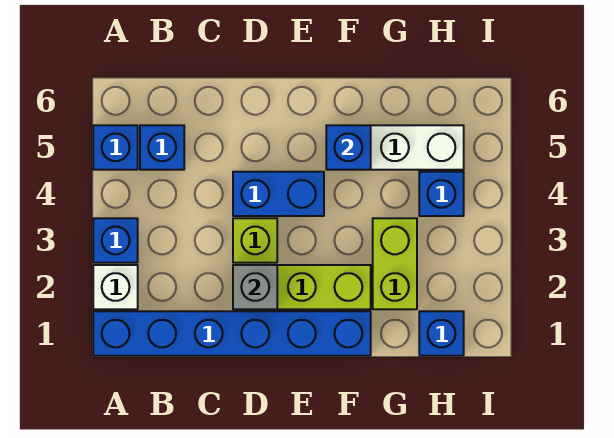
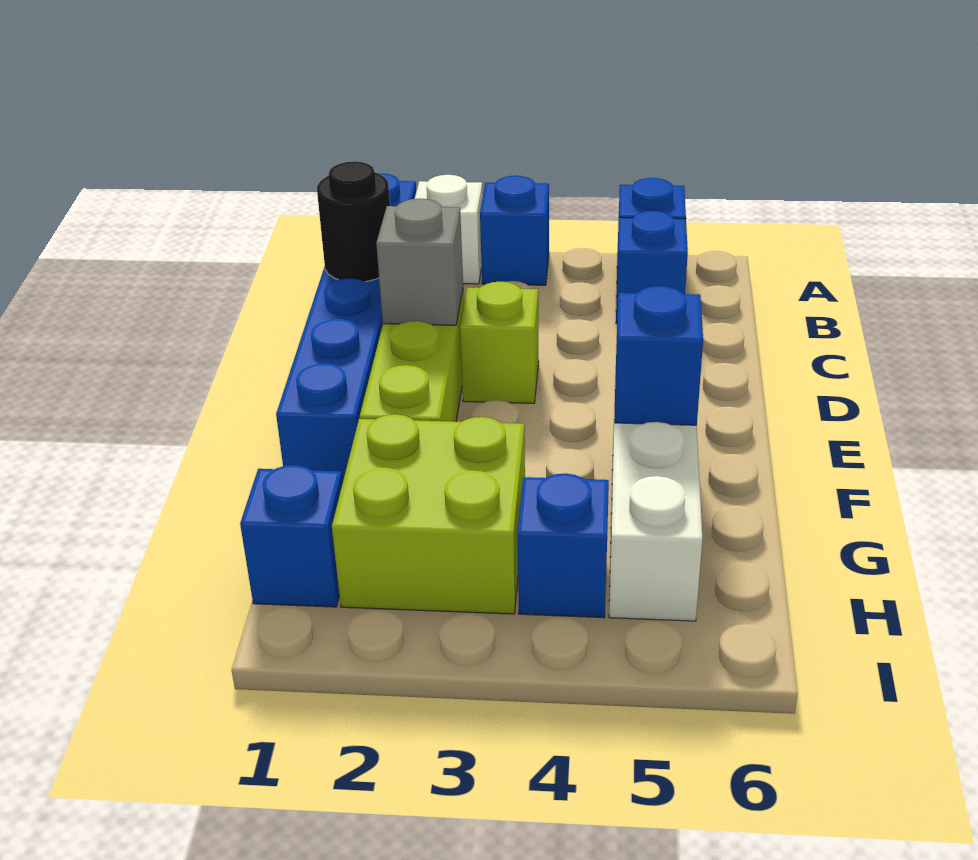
none -> black 1x1 round brick [317,161,390,282]
blue 1x2 brick [233,172,324,216] -> none
lime 1x2 brick [373,218,417,309] -> lime 2x2 brick [332,414,525,614]

